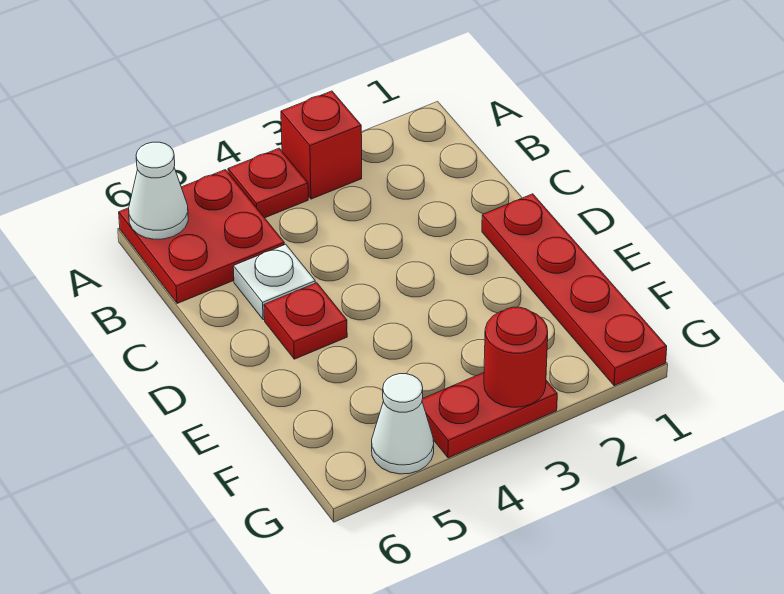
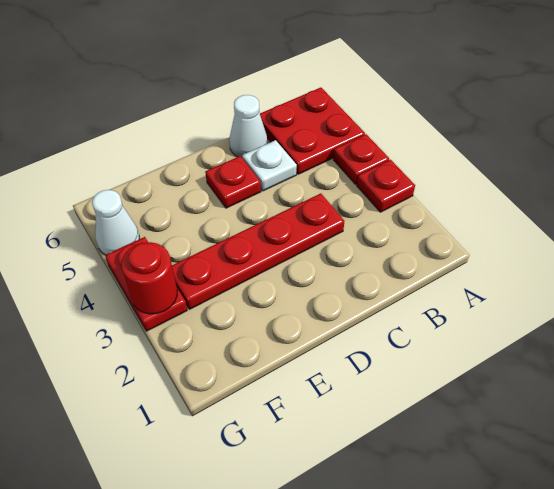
red 1x1 brick [281,91,362,199] -> red 1x1 plate [357,160,415,212]
white 1x1 cone [129,142,188,239] -> white 1x1 cone moved to [229,95,268,157]
red 1x4 plate [482,194,667,386] -> red 1x4 plate moved to [172,193,344,309]

